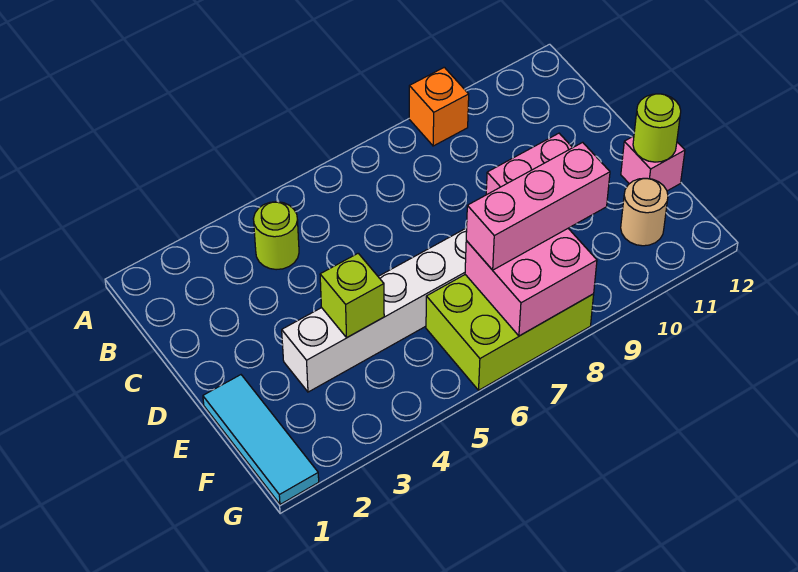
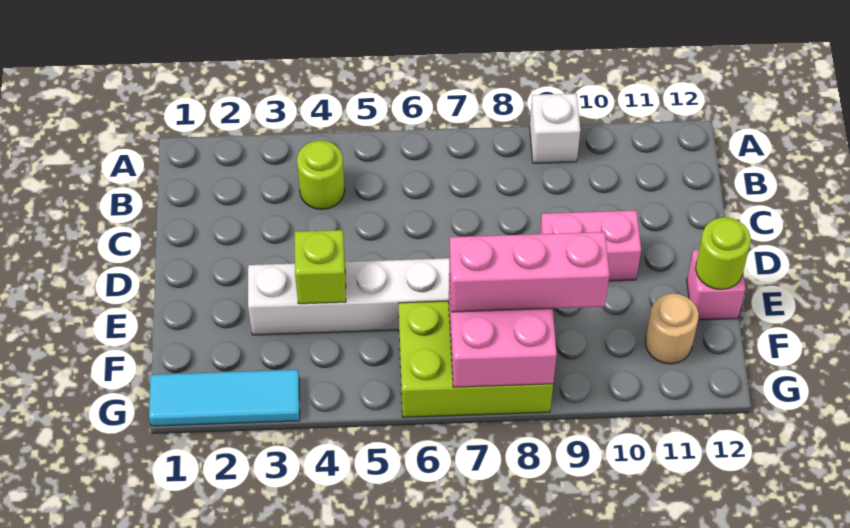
orange 1x1 brick [409,67,469,146] -> white 1x1 brick [530,93,580,163]
cyan 1x3 tile [203,375,319,504] -> cyan 1x3 tile turned to [149,370,300,426]

